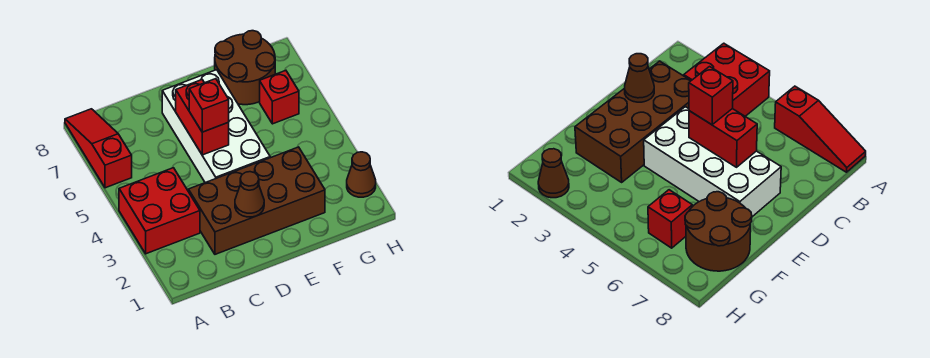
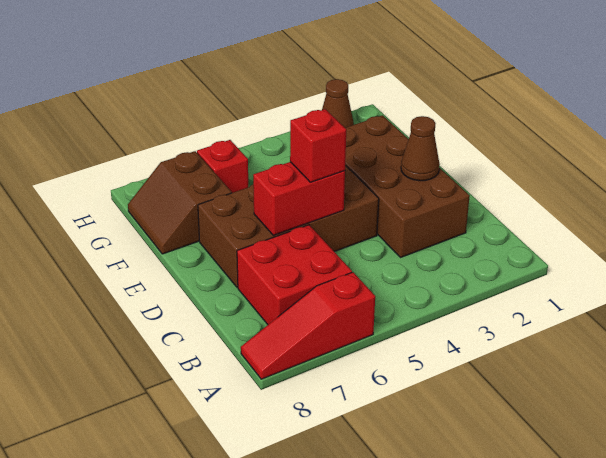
red 2x2 brick [119,168,200,254] -> red 2x2 brick moved to [237,225,352,325]
white 2x4 brick [162,70,270,183] -> brown 2x4 brick [198,165,379,287]
brown 2x2 round brick [215,31,275,105] -> brown 2x2 slope [128,151,232,254]

